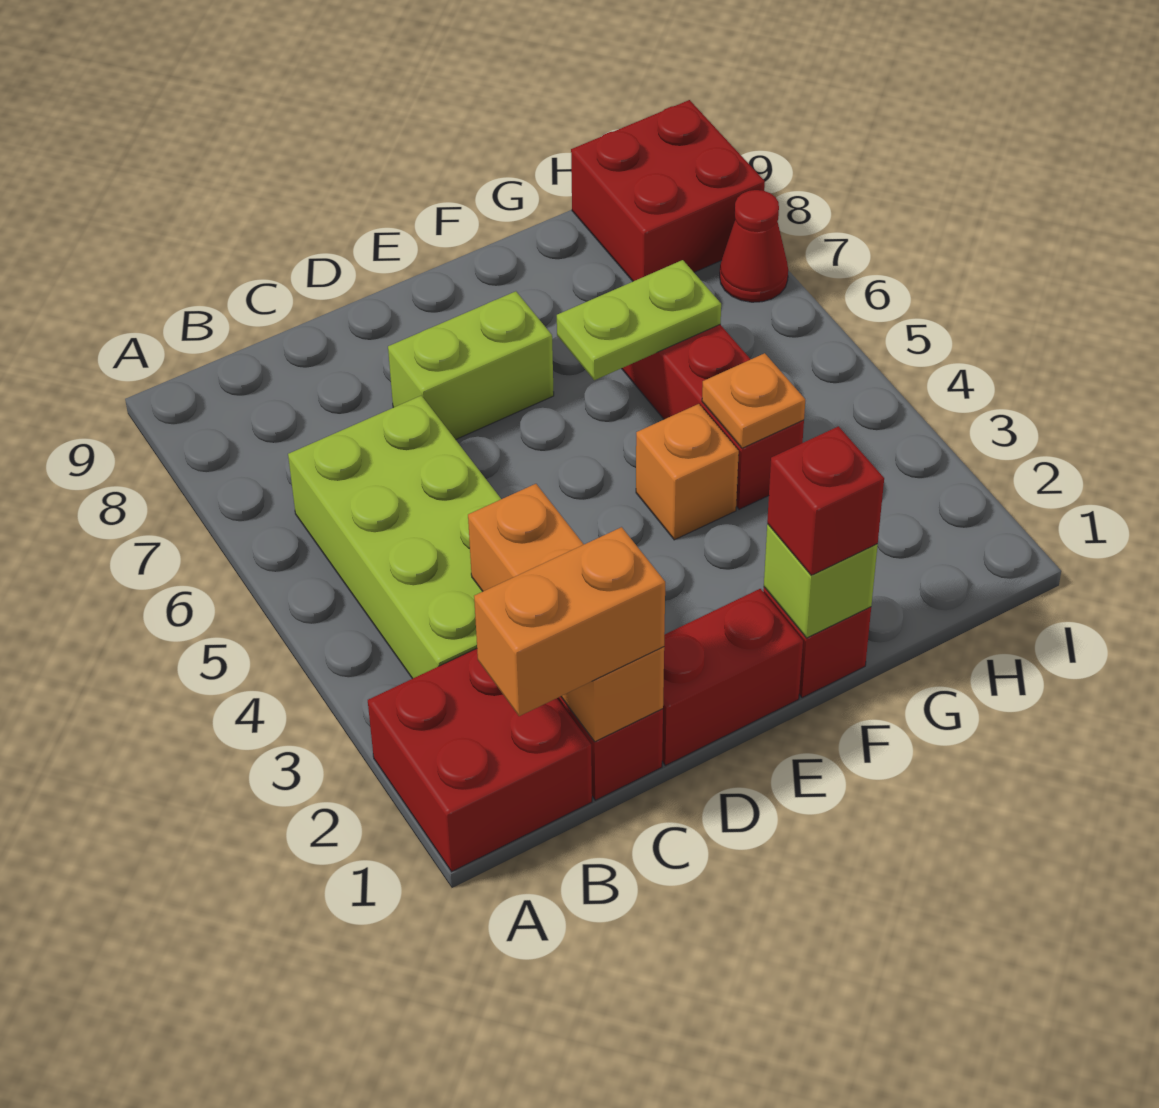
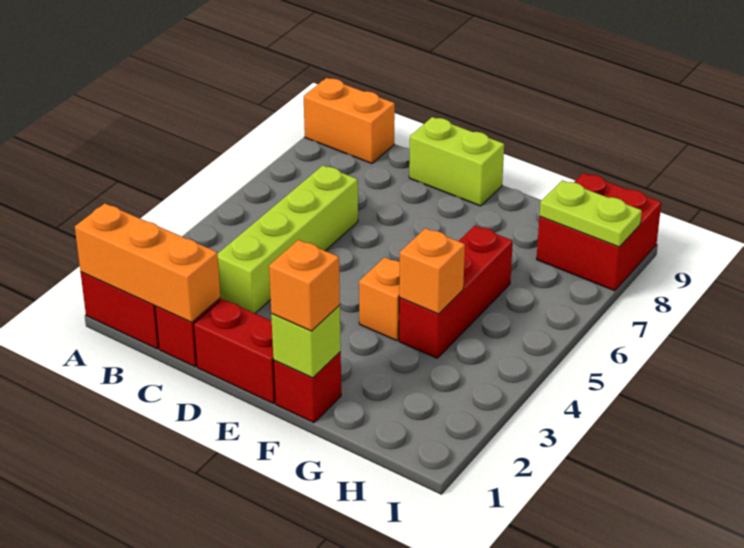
orange 1x2 brick [474,527,665,716] -> orange 1x2 brick moved to [304,78,395,164]
lime 2x4 brick [288,396,501,679] -> lime 1x4 brick [218,166,358,313]
orange 1x3 brick [468,484,664,742] -> orange 1x3 brick turned to [75,204,220,322]
lime 1x2 brick [388,291,554,440] -> lime 1x2 brick moved to [409,117,504,206]
red 1x1 brick [767,426,884,575] -> orange 1x1 brick [269,240,340,331]
lime 1x2 plate [557,260,721,380] -> lime 1x2 plate moved to [539,180,642,247]
orange 1x1 plate [702,353,805,448] -> orange 1x1 brick [399,228,465,314]
red 1x1 cone [720,190,788,302] -> none

